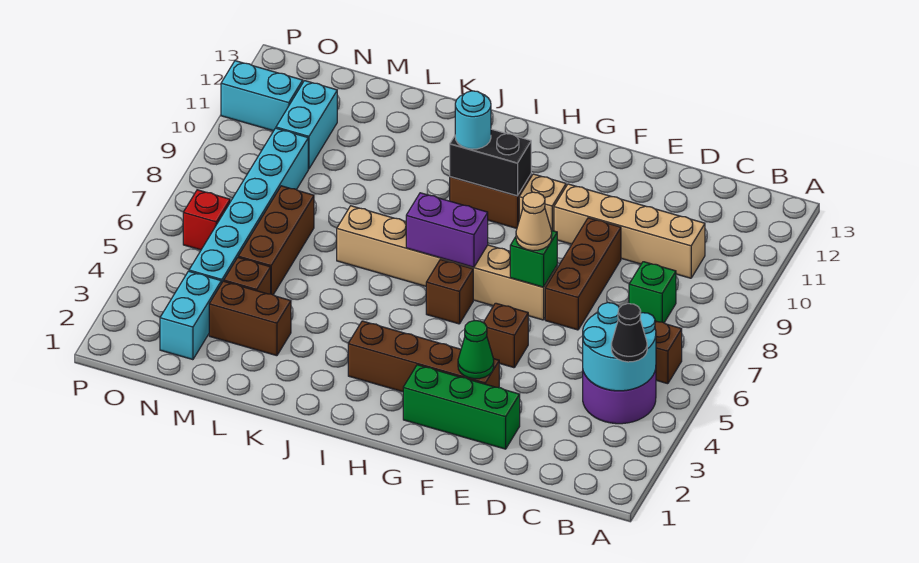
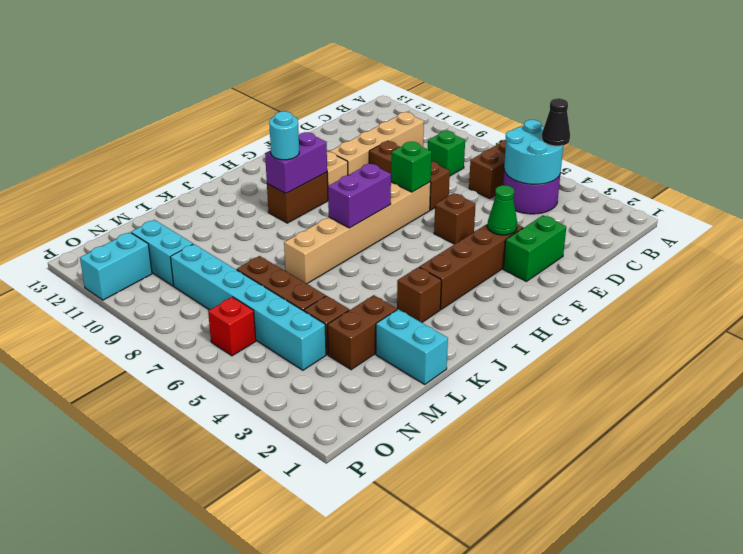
green 1x3 brick [403,365,520,449] -> green 1x2 brick [503,215,566,281]
tan 1x1 cone [516,192,552,251] -> none
brown 1x1 brick [426,260,473,324] -> brown 1x1 brick moved to [397,267,441,323]
black 1x2 brick [450,129,531,196] -> purple 1x2 brick [265,132,327,194]
cyan 1x2 brick [160,271,221,360] -> cyan 1x2 brick moved to [376,309,448,385]

